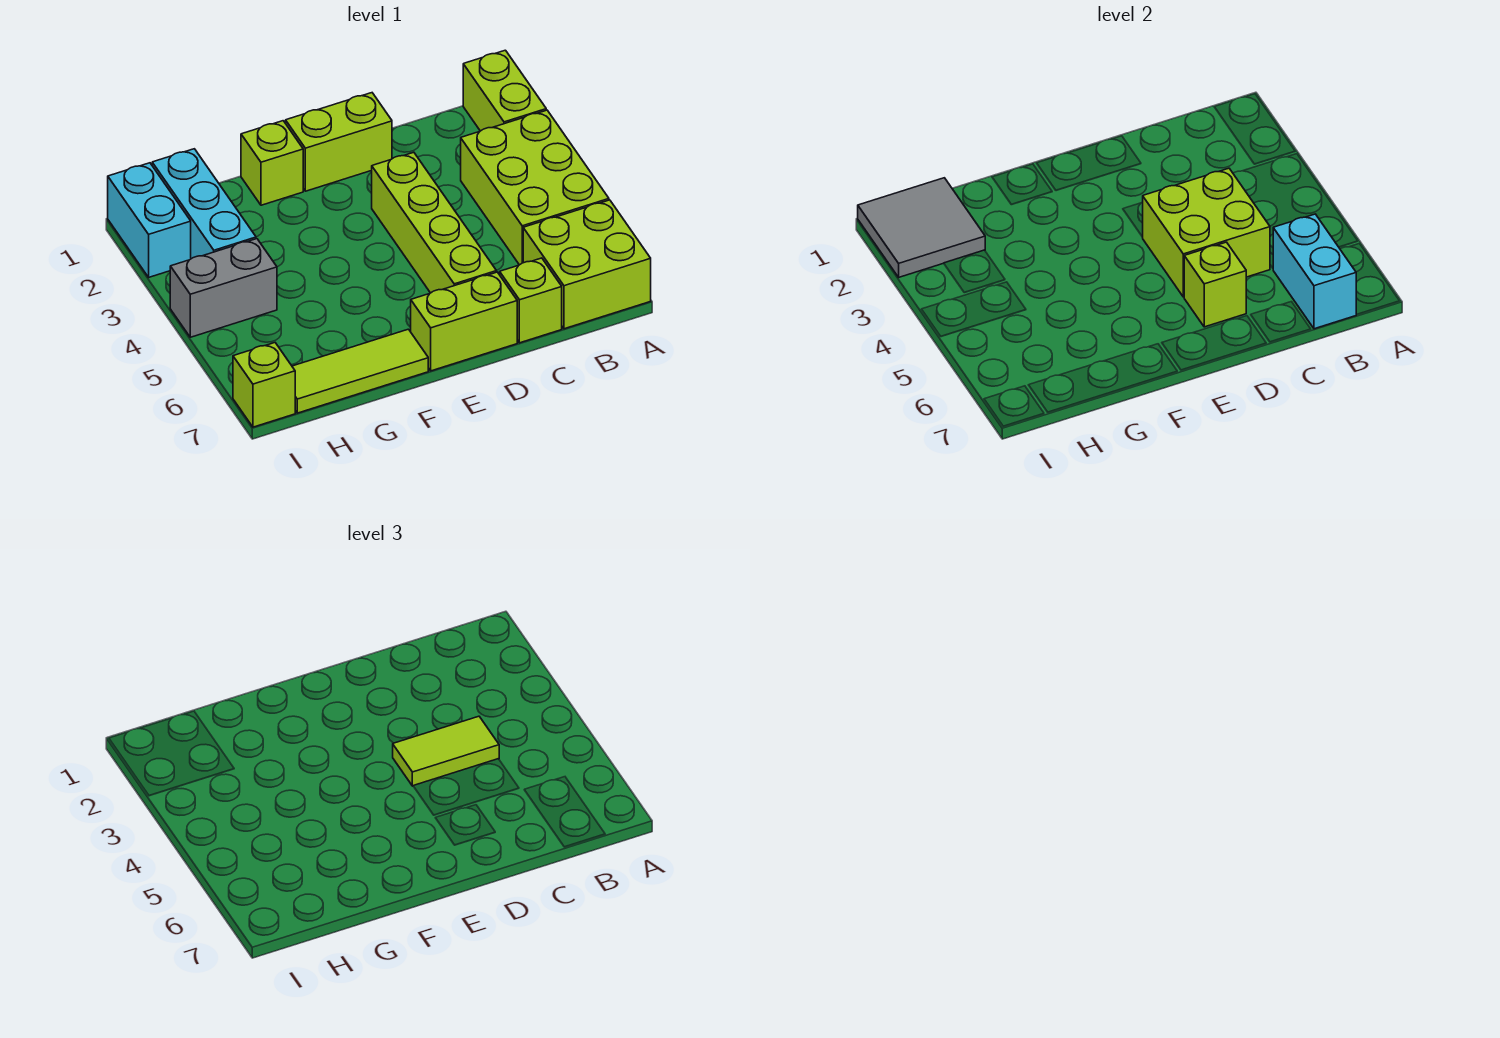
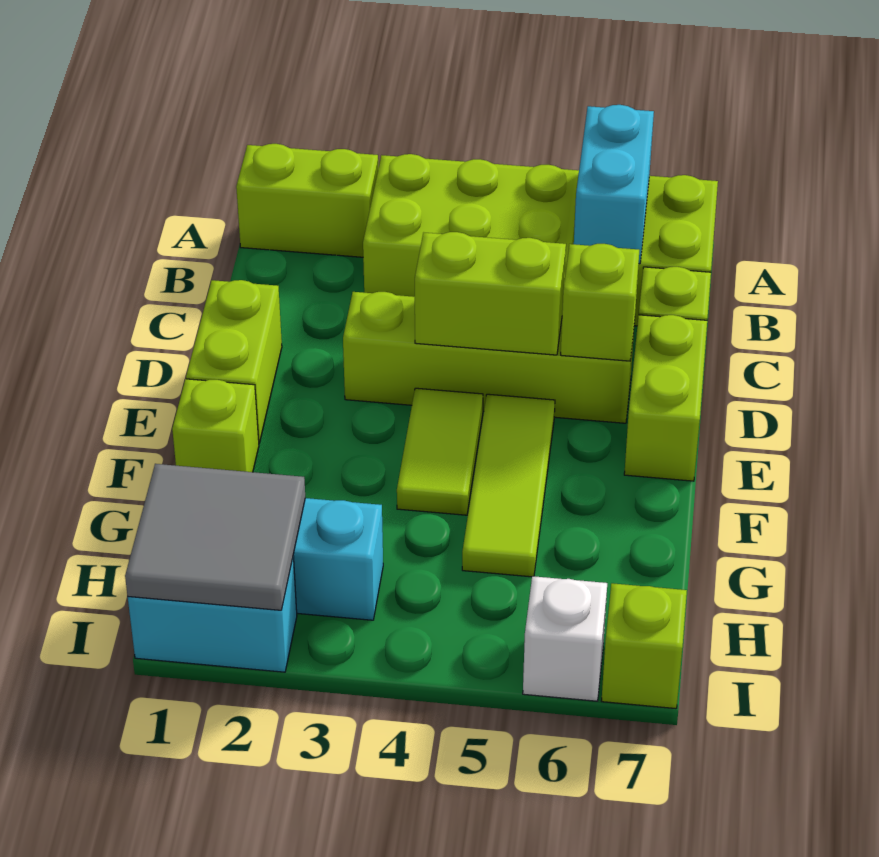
cyan 1x2 brick [1273,214,1356,329] -> cyan 1x2 brick turned to [574,105,654,264]
lime 2x2 brick [1143,168,1270,297] -> lime 1x2 brick [415,232,566,355]
lime 1x2 tile [393,716,499,786] -> lime 1x2 tile moved to [397,388,483,515]
lime 1x3 tile [292,329,428,413] -> lime 1x3 tile moved to [462,394,555,577]
grey 1x2 brick [170,239,277,337] -> none
none -> white 1x1 brick [523,576,607,701]

